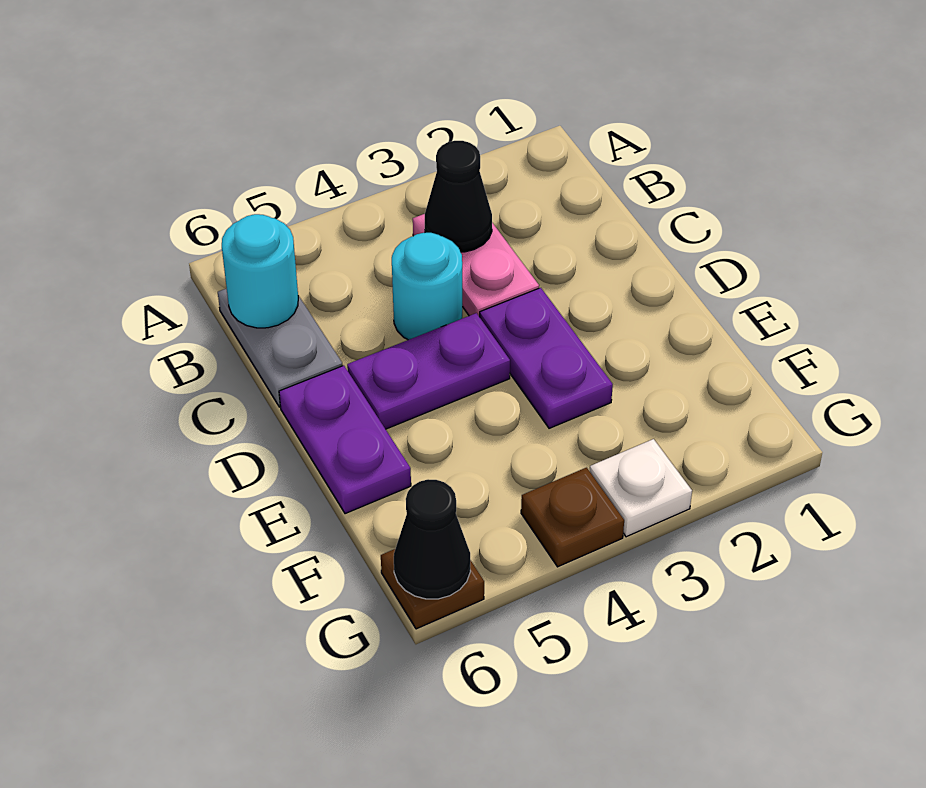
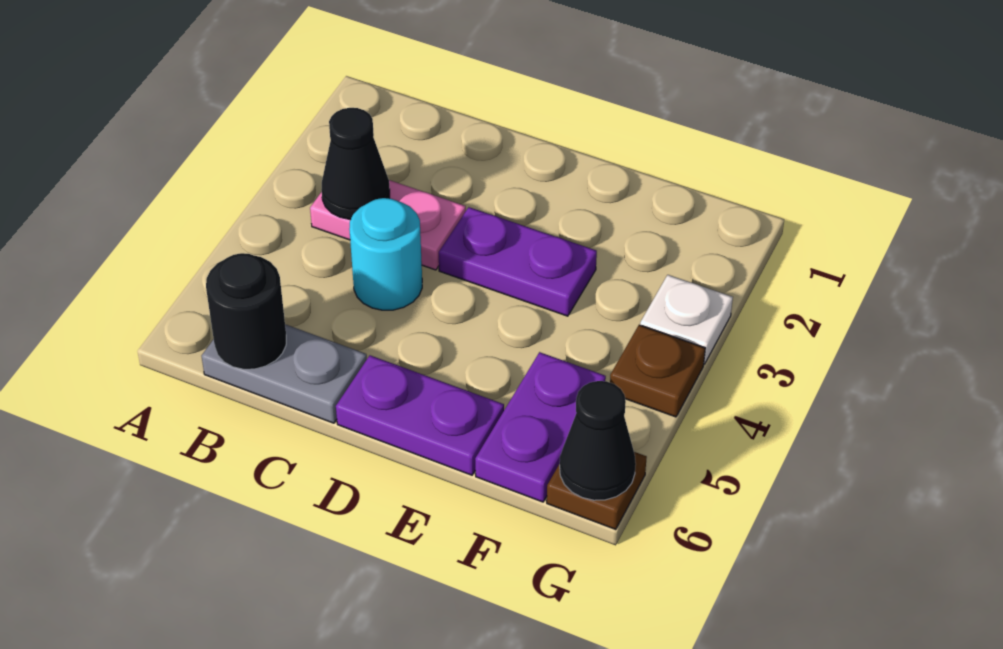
cyan 1x1 round brick [222,214,298,328] -> black 1x1 round brick [206,253,286,369]
purple 1x2 plate [347,313,510,429] -> purple 1x2 plate moved to [475,352,606,502]

